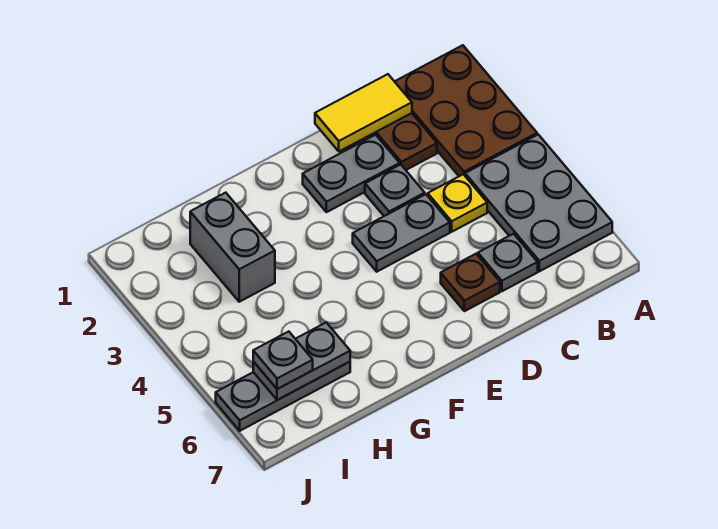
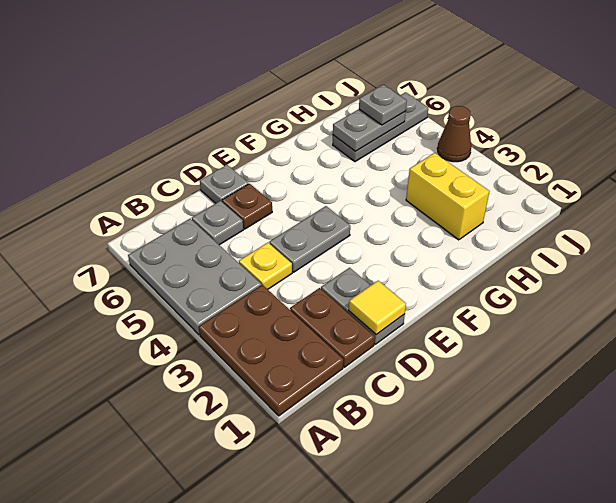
yellow 1x2 tile [315,74,412,151] -> yellow 1x1 tile [349,281,406,335]
grey 1x2 plate [303,135,400,212] -> grey 1x2 plate turned to [321,268,405,344]
grey 1x1 plate [365,165,425,216] -> grey 1x1 plate moved to [200,165,249,203]
grey 1x2 brick [190,193,275,302] -> yellow 1x2 brick [406,153,490,240]
none -> brown 1x1 cone [437,106,471,162]

